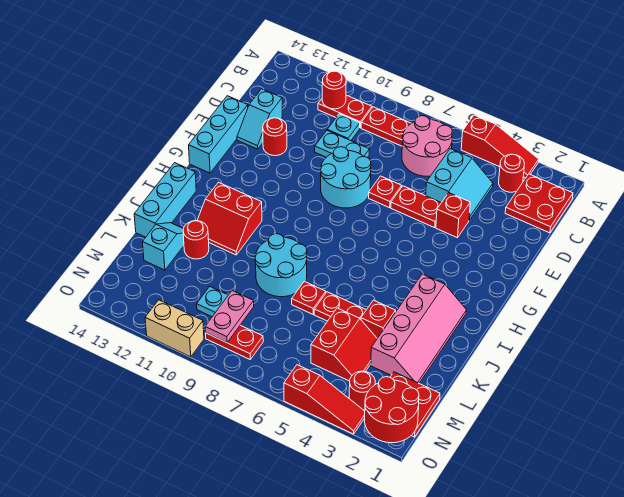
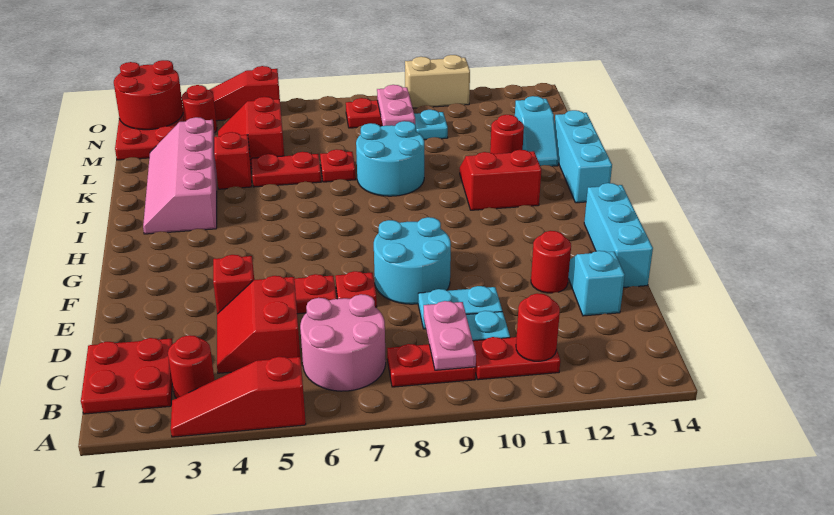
none -> pink 1x2 plate [423,301,476,370]
cyan 2x2 slope [426,149,493,220] -> red 2x2 slope [217,276,300,373]

